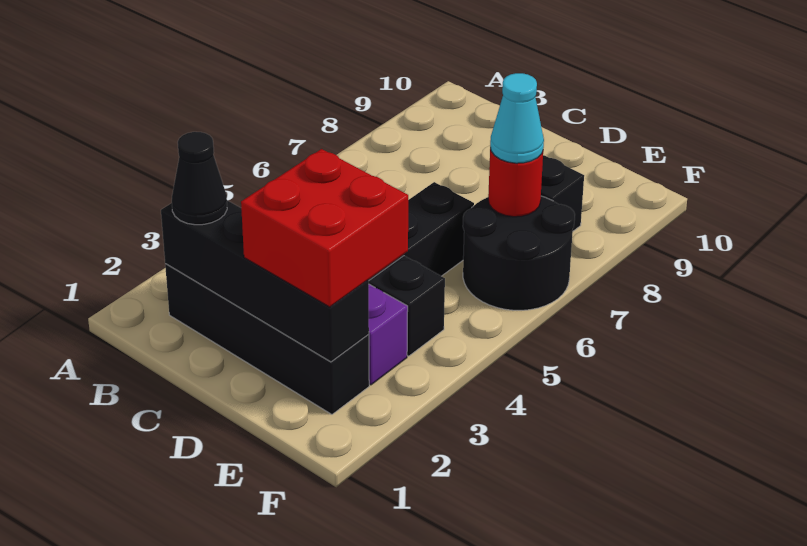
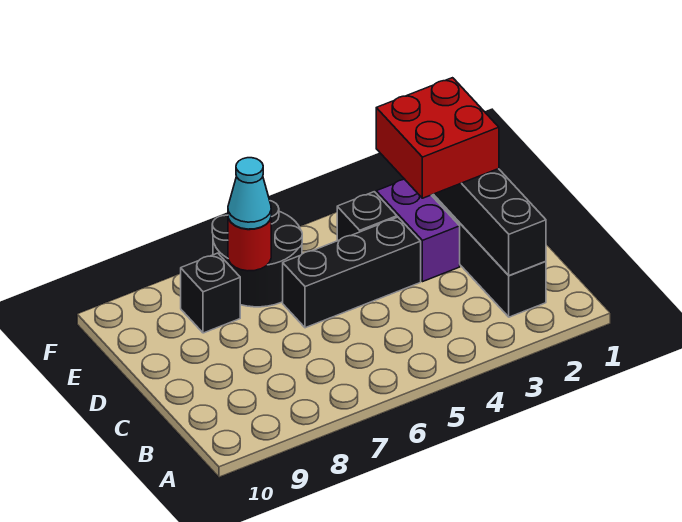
black 1x1 cone [172,132,227,225] -> none

